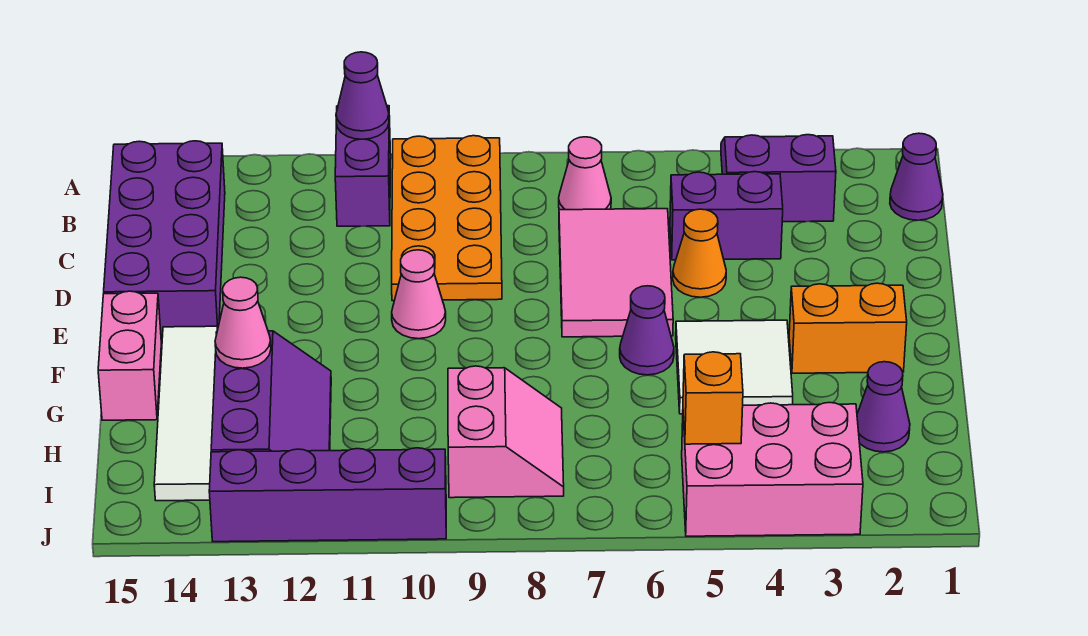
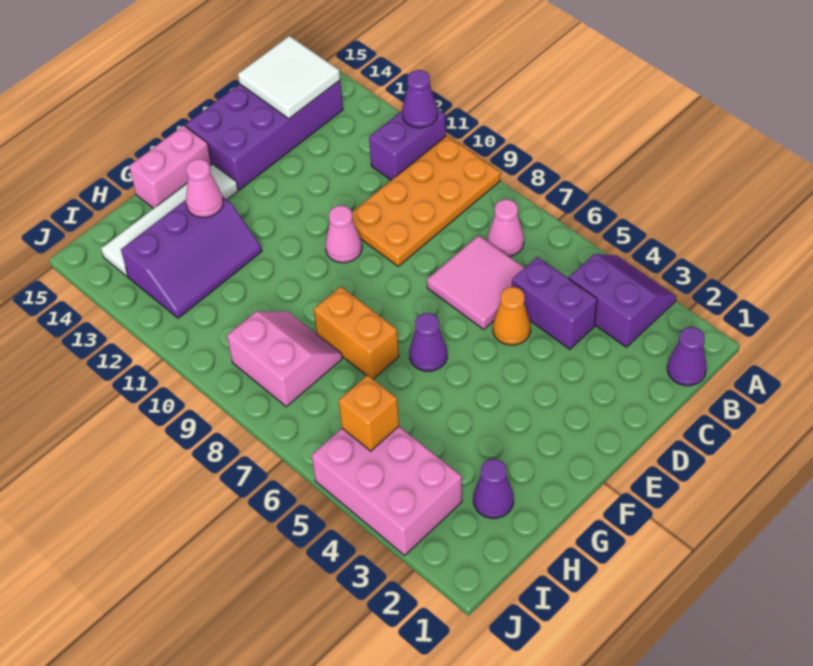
pink 2x3 tile [559,209,673,337] -> pink 2x2 tile [427,235,524,329]
orange 1x2 brick [789,283,907,373] -> orange 1x2 brick moved to [314,287,399,379]
white 2x2 tile [676,320,793,414] -> white 2x2 tile moved to [238,36,340,119]
pink 2x2 slope [448,366,564,498] -> pink 2x2 slope turned to [227,311,342,407]
purple 1x4 brick [209,448,446,542] -> none

